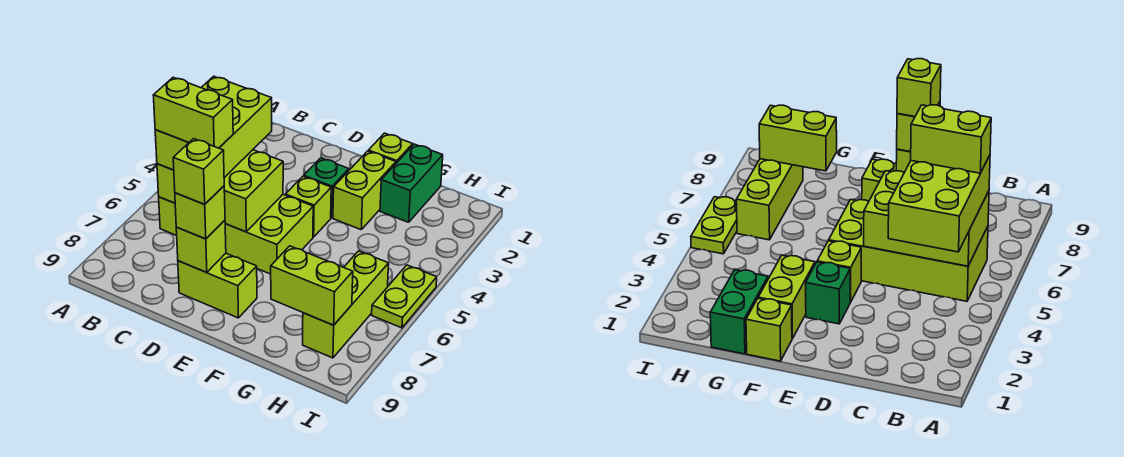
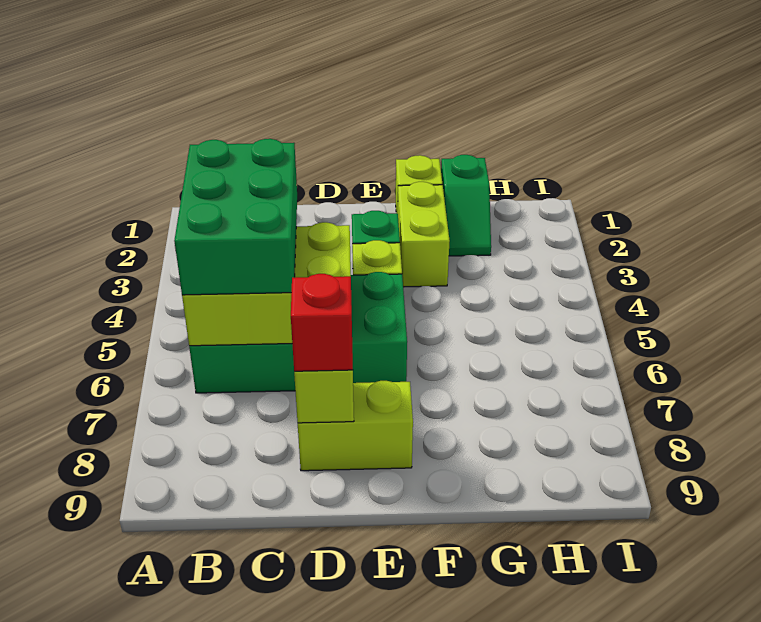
lime 2x3 brick [155,76,272,178] -> green 2x3 brick [174,139,297,295]
lime 2x4 brick [159,195,313,274] -> green 2x4 brick [189,272,407,393]
lime 1x2 brick [153,77,233,148] -> none
lime 1x1 brick [175,186,225,239] -> red 1x1 brick [291,274,353,371]
lime 1x1 brick [173,139,224,204] -> none
green 1x2 brick [380,144,443,222] -> green 1x2 slope [441,155,491,256]
lime 1x2 brick [271,246,353,325] -> none
lime 1x3 brick [303,251,389,358] -> none
lime 1x2 plate [372,265,437,328] -> none

